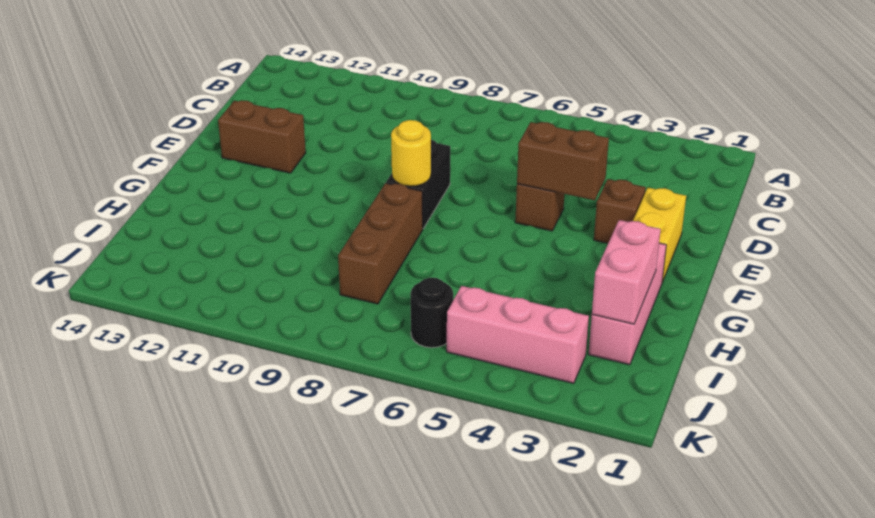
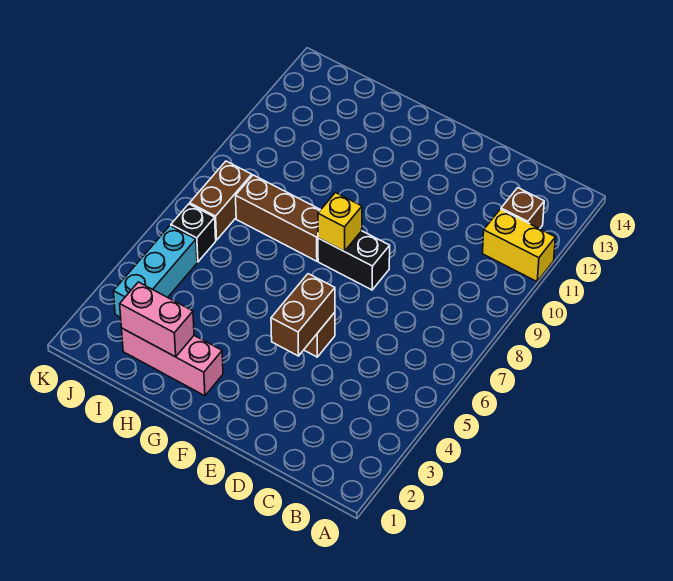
yellow 1x2 brick [633,188,686,282] -> yellow 1x2 brick moved to [482,209,555,281]
brown 1x1 brick [594,179,646,243] -> brown 1x1 brick moved to [501,188,544,229]
brown 1x2 brick [218,100,306,173] -> brown 1x2 brick moved to [190,161,252,240]
yellow 1x1 round brick [391,120,431,186] -> yellow 1x1 brick [318,193,362,251]
pink 1x3 brick [447,286,589,383] -> cyan 1x3 brick [113,226,197,317]
black 1x1 round brick [410,278,453,348] -> black 1x1 brick [171,204,216,262]

